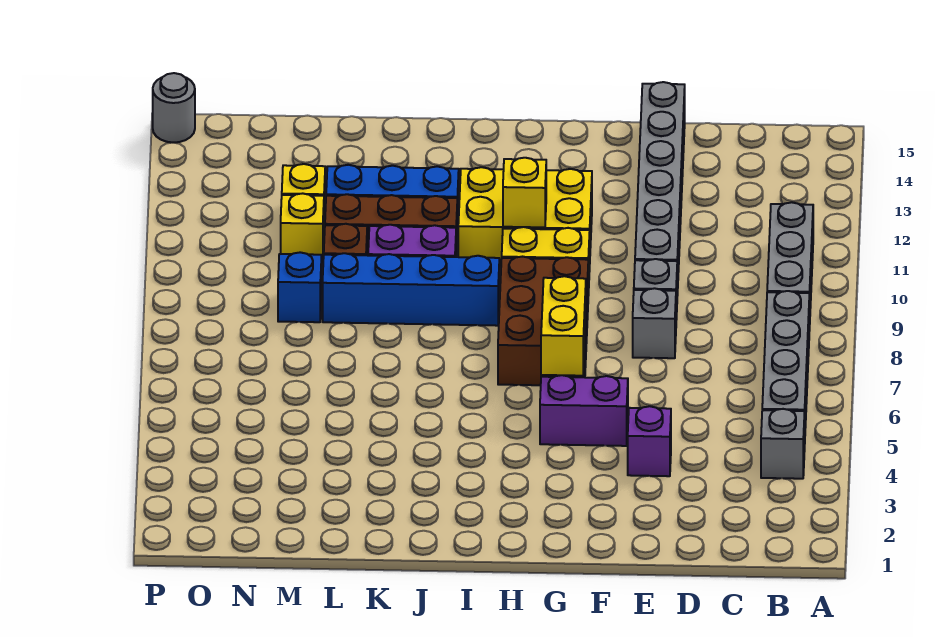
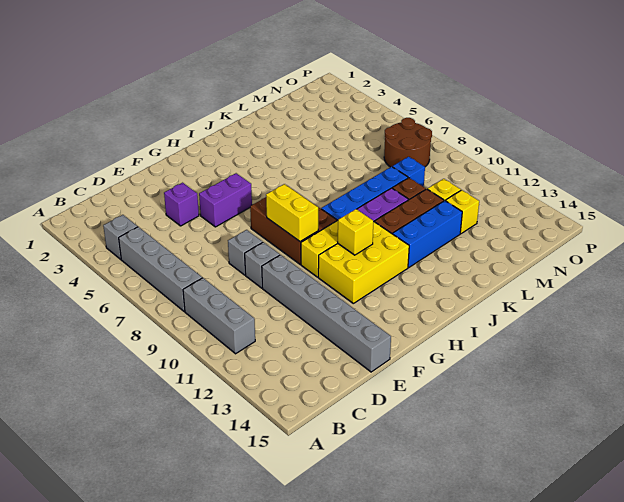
yellow 1x2 brick [541,276,586,376] -> yellow 1x2 brick moved to [266,184,318,242]
none -> brown 2x2 round brick [384,118,432,167]
grey 1x1 round brick [153,73,195,143] -> none

